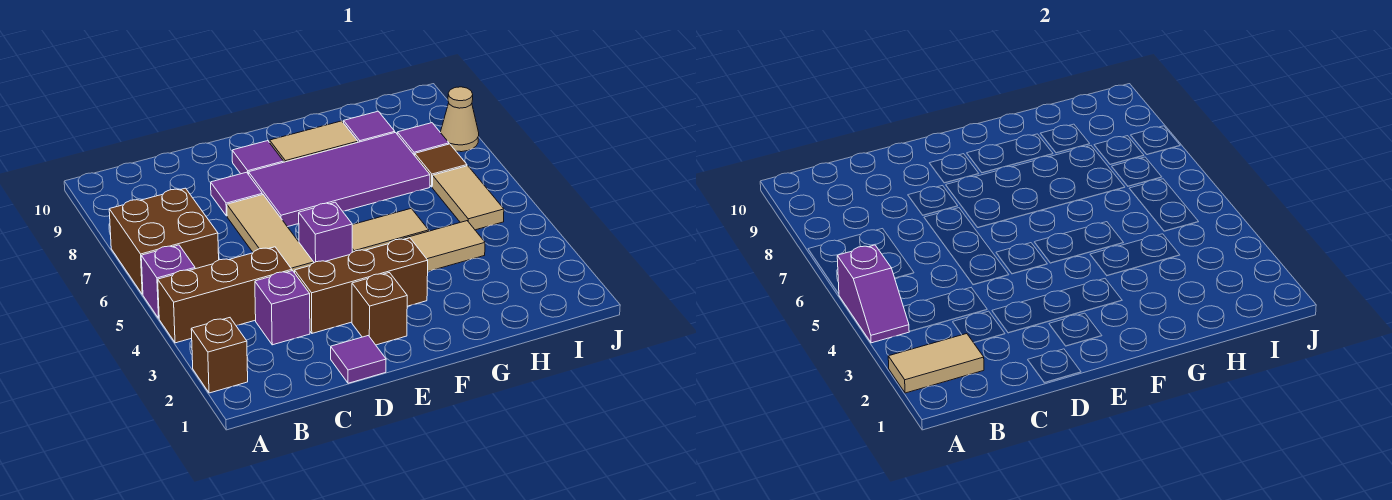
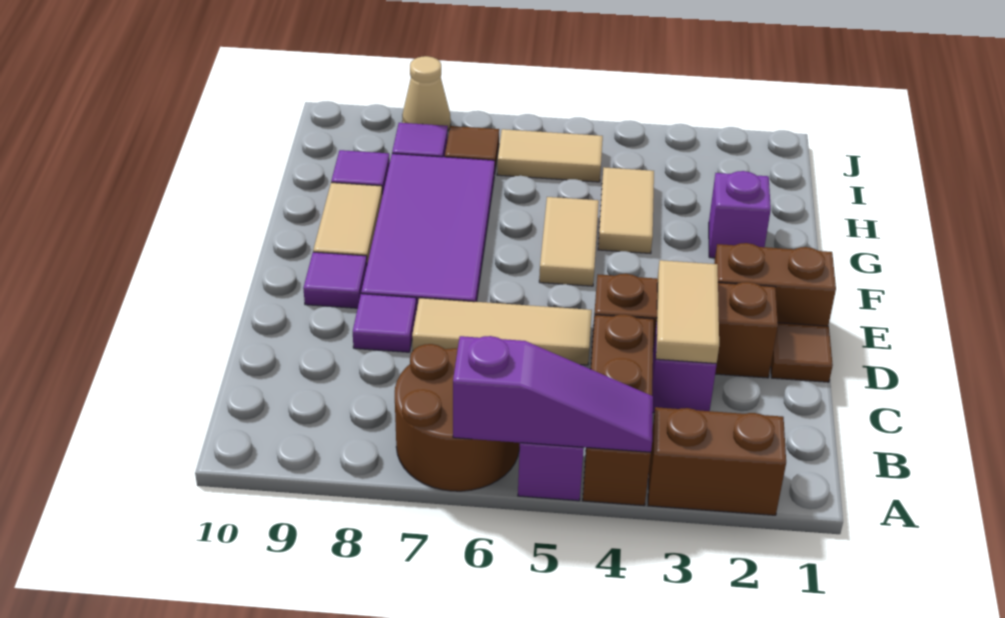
brown 1x1 brick [191,318,248,393] -> brown 1x2 brick [648,407,786,515]
tan 1x2 tile [888,334,984,393] -> tan 1x2 tile moved to [656,260,719,364]
purple 1x2 slope [837,245,910,343] -> purple 1x3 slope [453,336,653,452]
brown 2x2 brick [109,188,219,294] -> brown 2x2 round brick [395,344,520,491]
purple 1x1 tile [331,336,386,383] -> brown 1x1 tile [771,323,833,382]
brown 1x3 brick [295,238,428,333] -> brown 1x3 brick turned to [591,274,778,378]
brown 1x1 brick [352,273,407,345] -> brown 1x2 brick [714,243,836,326]
purple 1x1 brick [299,202,352,263] -> purple 1x1 brick moved to [709,171,771,258]

